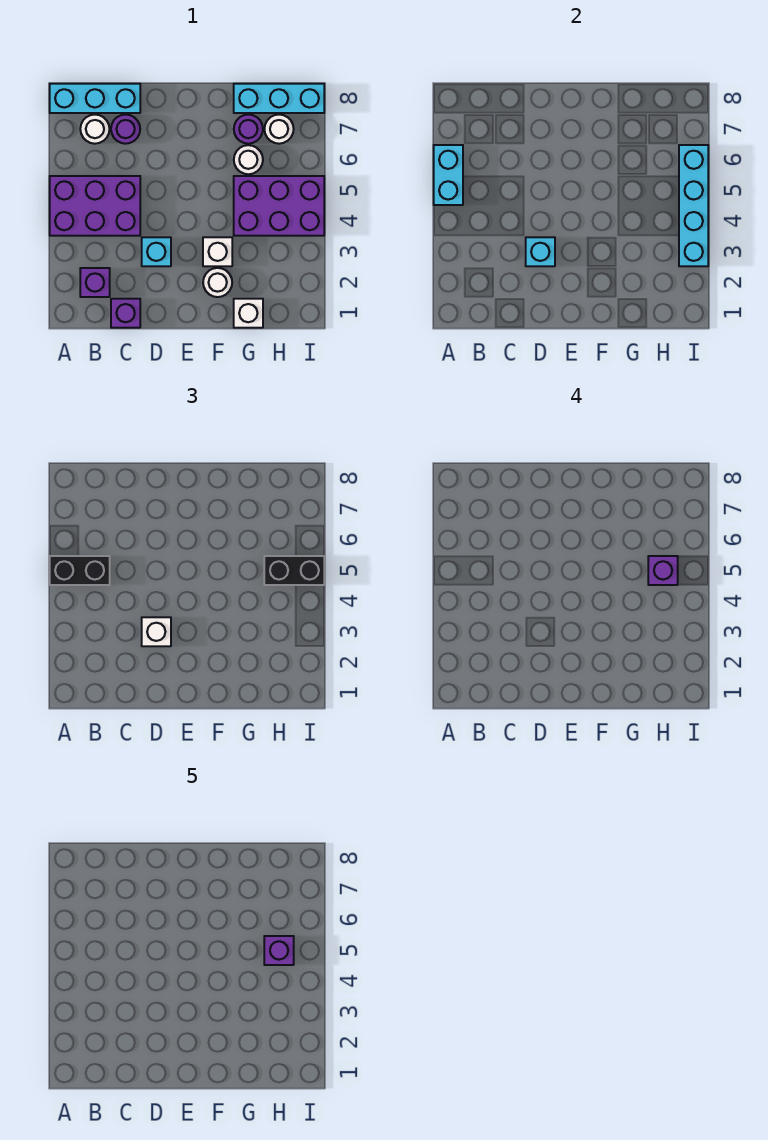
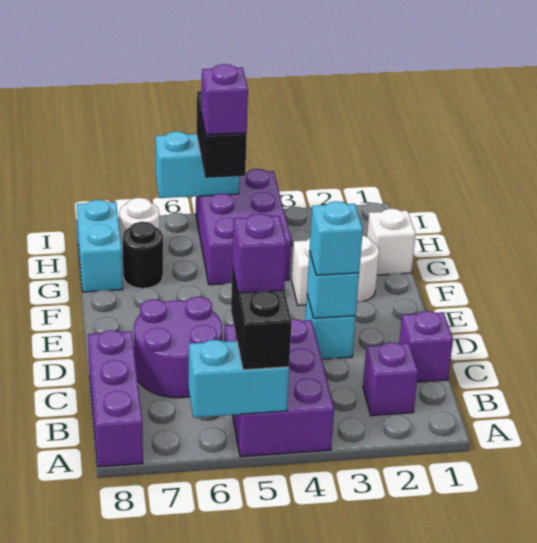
cyan 1x3 brick [50,84,140,113] -> purple 1x3 brick [88,330,143,467]
white 1x1 round brick [80,115,109,144] -> none
purple 1x1 round brick [111,115,140,144] -> purple 2x2 round brick [134,297,223,398]
white 1x1 brick [142,617,171,646] -> cyan 1x1 brick [309,201,363,275]
white 1x1 round brick [234,145,263,174] -> none
purple 1x1 round brick [234,115,263,144] -> black 1x1 round brick [123,222,163,288]
cyan 1x3 brick [234,84,324,113] -> cyan 1x2 brick [77,200,123,292]
purple 1x1 brick [264,936,294,965] -> purple 1x1 brick moved to [232,214,287,293]
cyan 1x4 brick [679,145,708,266] -> cyan 1x2 brick [156,131,239,198]

